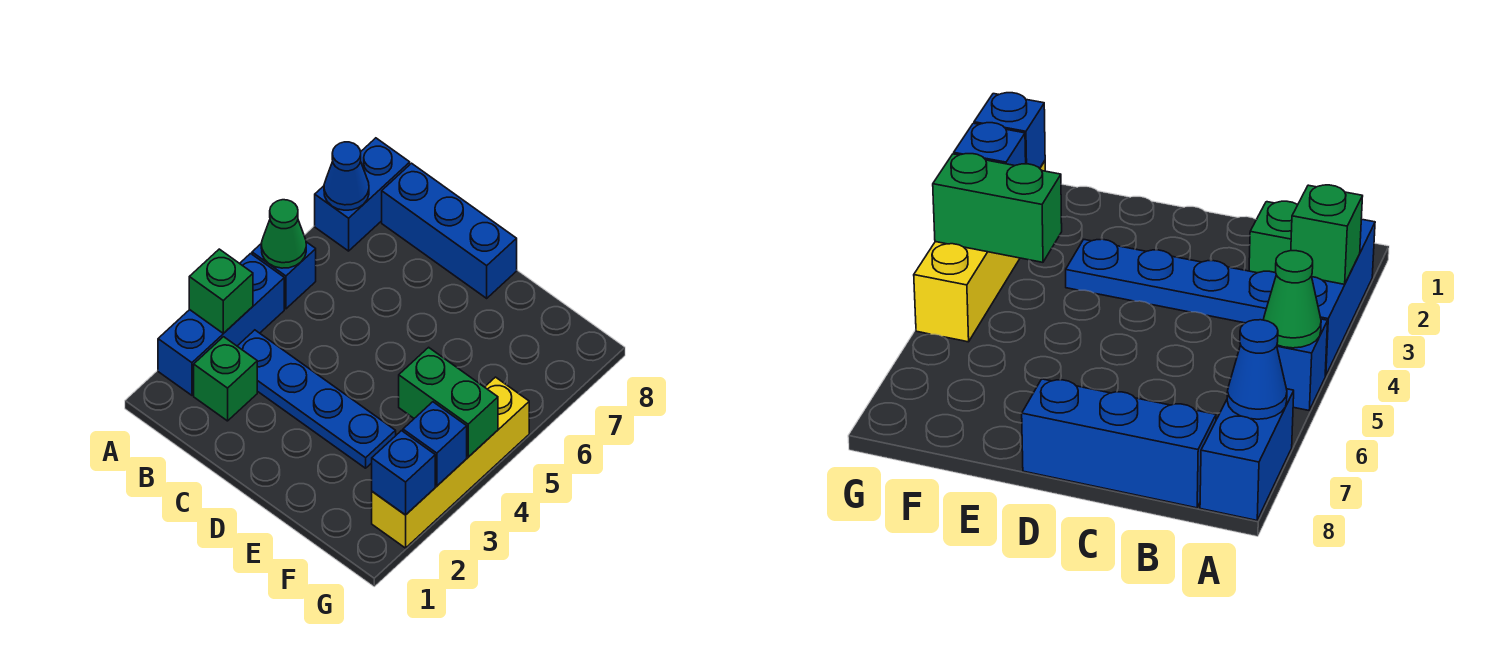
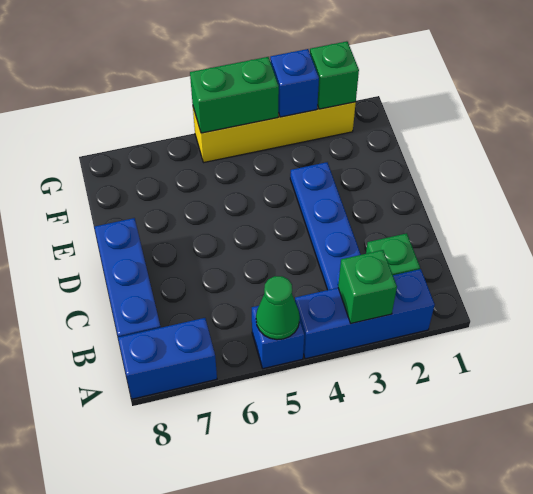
blue 1x1 cone [324,142,369,210] -> none
green 1x2 brick [399,347,498,457] -> green 1x2 brick turned to [190,57,279,133]
blue 1x1 brick [372,431,435,515] -> green 1x1 brick [310,41,359,109]

